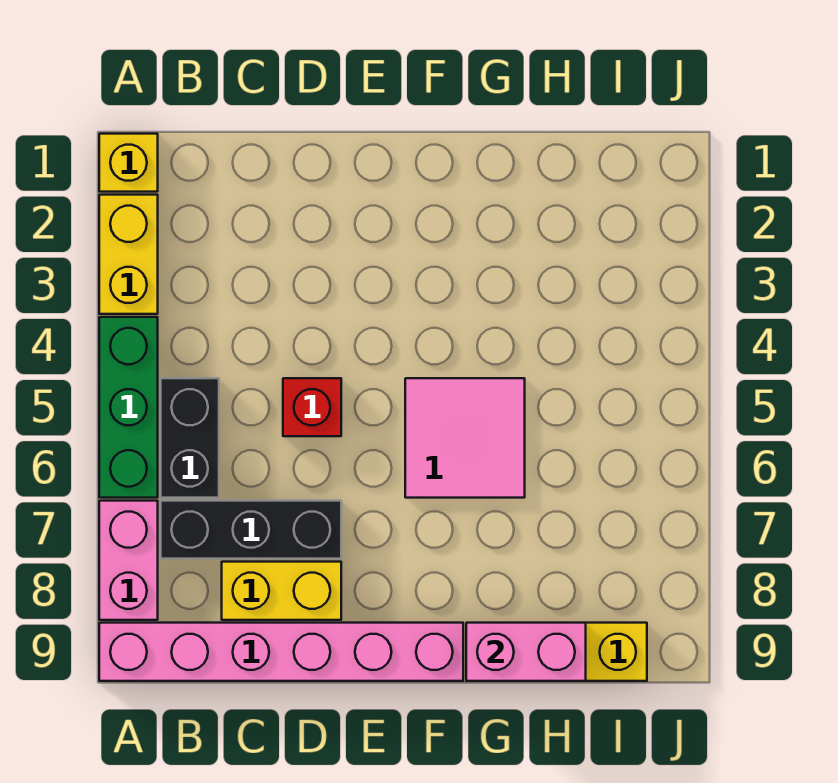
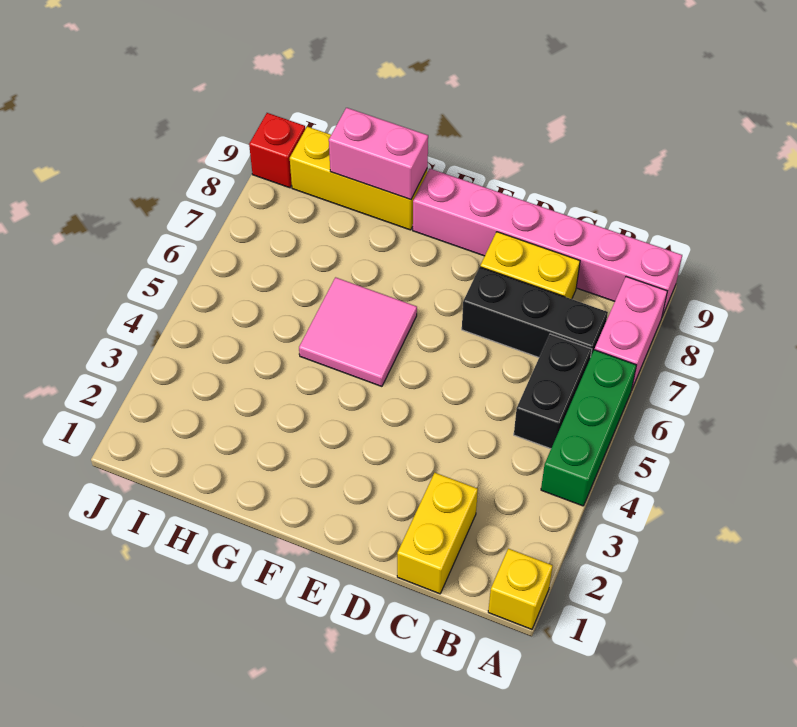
yellow 1x2 brick [99,195,158,314] -> yellow 1x2 brick moved to [397,473,478,594]
red 1x1 brick [283,378,341,436] -> red 1x1 brick moved to [249,113,305,188]

